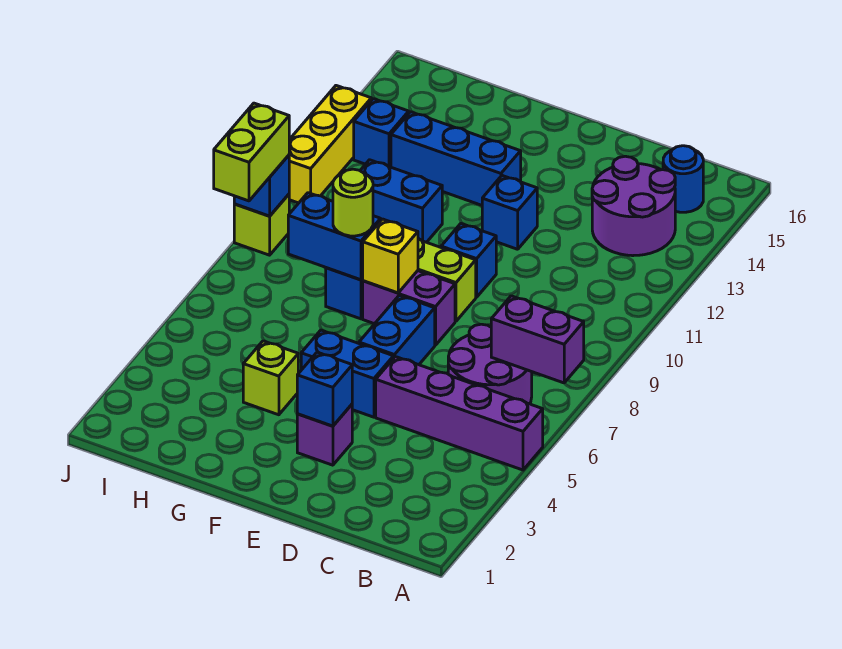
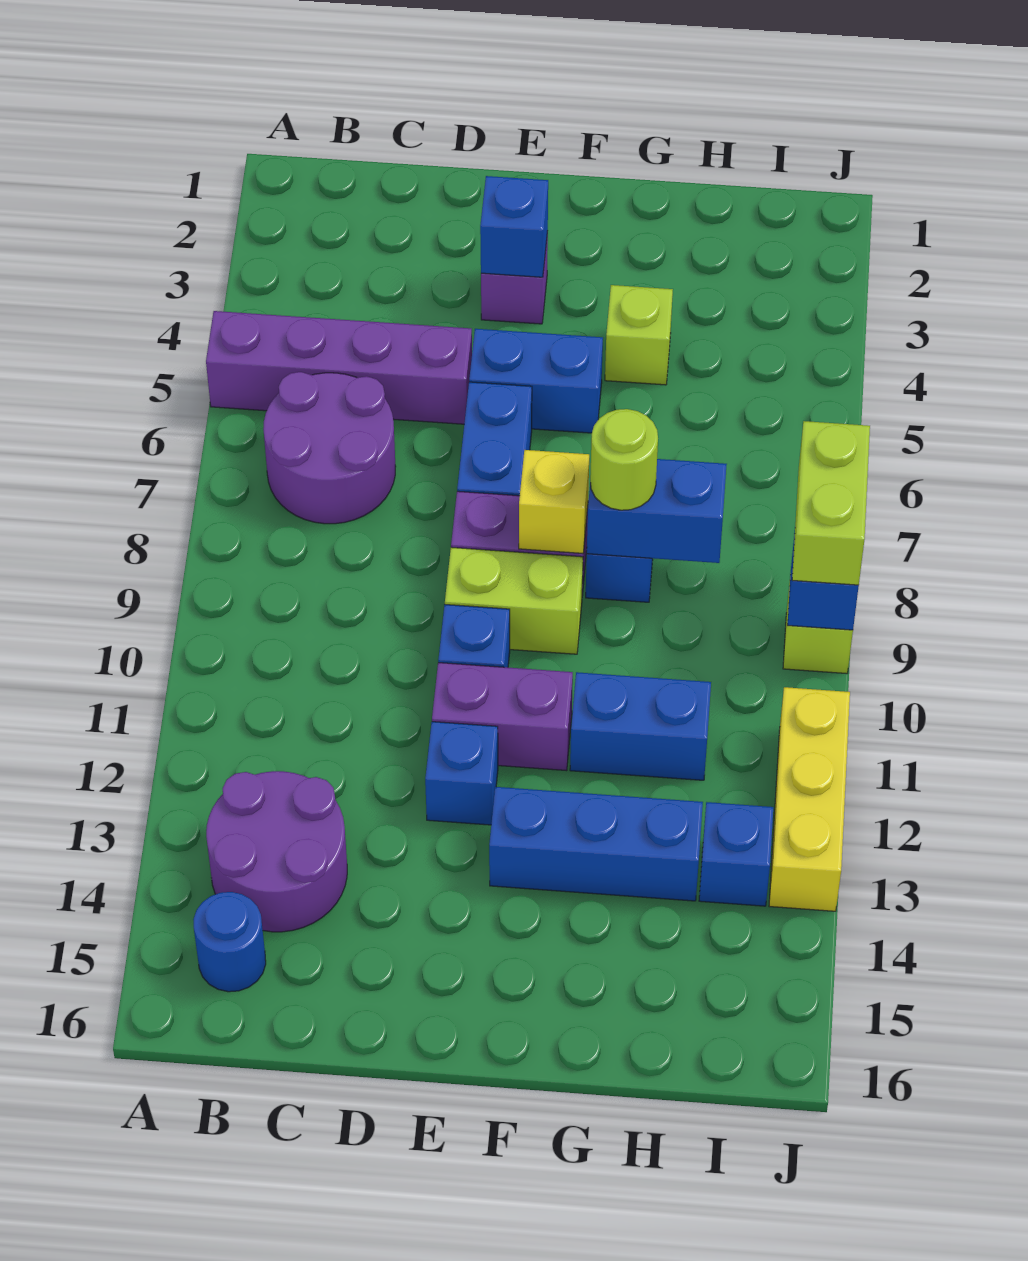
purple 1x2 brick [491,296,584,383] -> purple 1x2 brick moved to [432,663,573,771]

